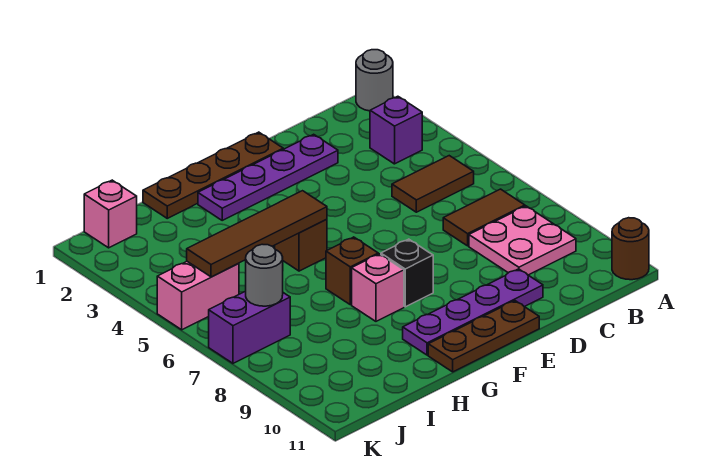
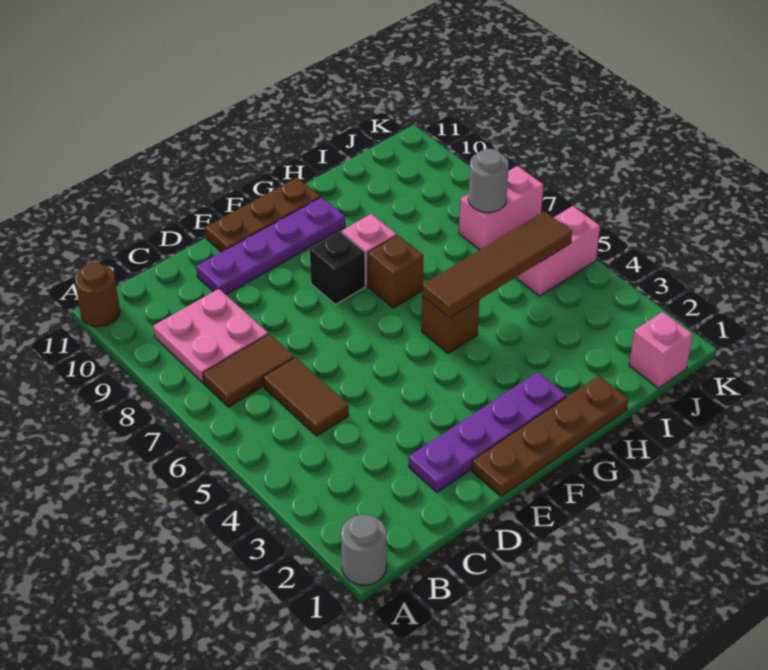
purple 1x1 brick [370,96,422,164] -> none
brown 1x2 tile [392,156,474,212] -> brown 1x2 tile turned to [263,357,349,436]
purple 1x2 brick [209,291,290,363] -> pink 1x2 brick [459,166,543,250]

